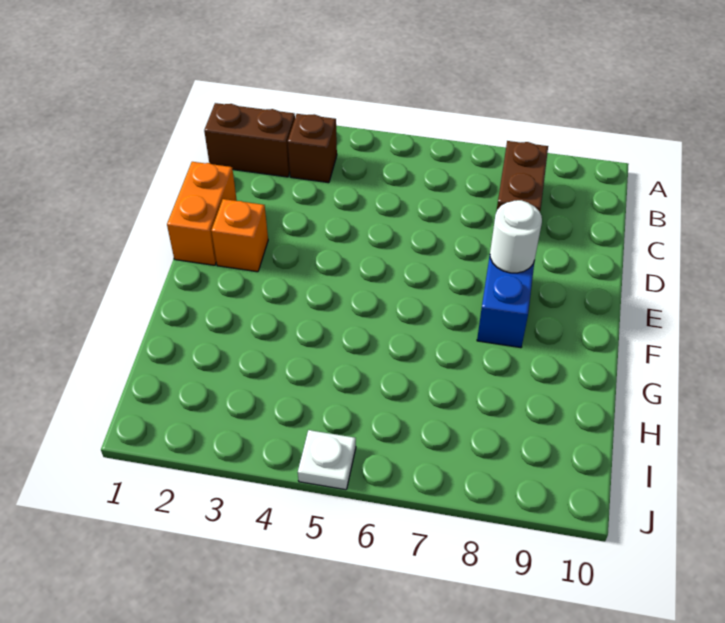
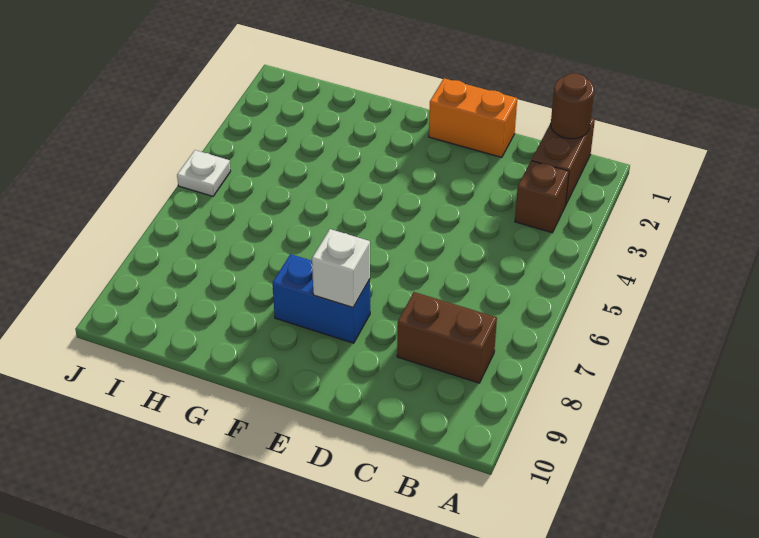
none -> brown 1x1 round brick [551,73,594,139]
orange 1x1 brick [211,199,268,272] -> none
white 1x1 round brick [490,200,542,273] -> white 1x1 brick [312,229,370,307]

